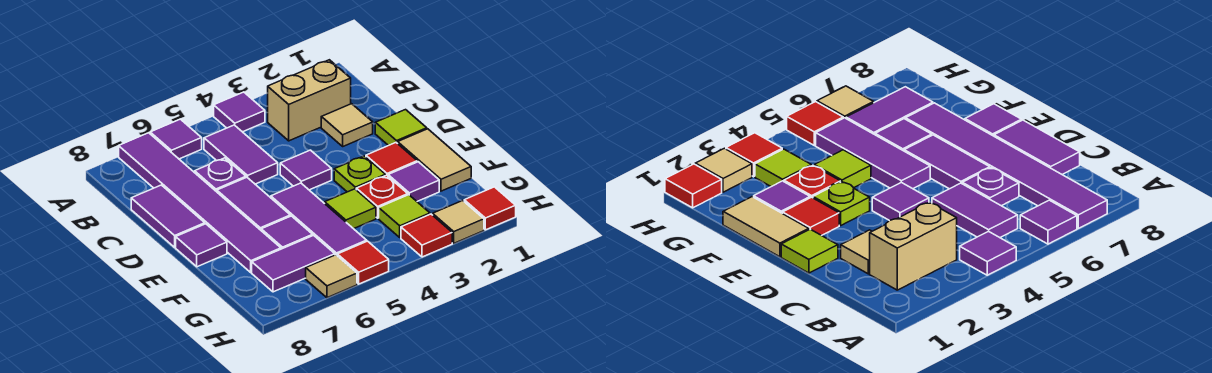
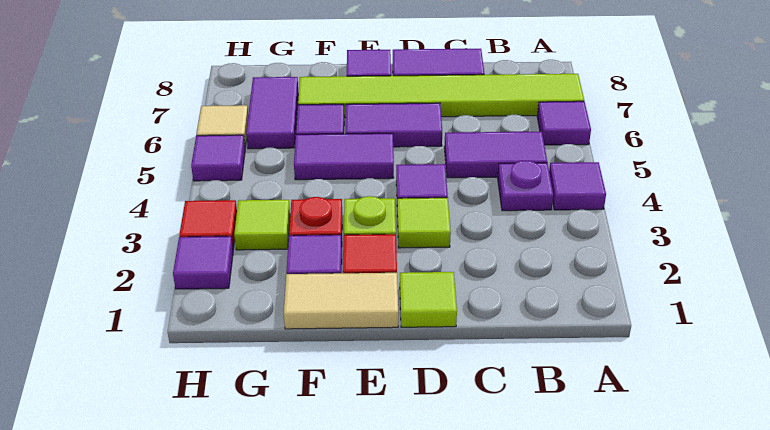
purple 1x6 tile [119,133,281,272] -> lime 1x6 tile [298,74,584,118]
tan 1x2 brick [268,60,351,141] -> none
tan 1x1 tile [321,104,373,146] -> none
purple 1x1 plate [195,158,246,192] -> purple 1x1 plate moved to [498,161,553,211]
purple 1x3 tile [271,183,367,255] -> purple 1x2 tile [294,133,394,180]
lime 1x1 tile [325,189,376,229] -> lime 1x1 tile moved to [397,198,451,248]
red 1x1 tile [464,187,516,230] -> none
tan 1x1 tile [433,201,484,243] -> purple 1x1 tile [173,236,233,289]
red 1x1 tile [337,241,389,284] -> purple 1x1 tile [191,135,245,181]

